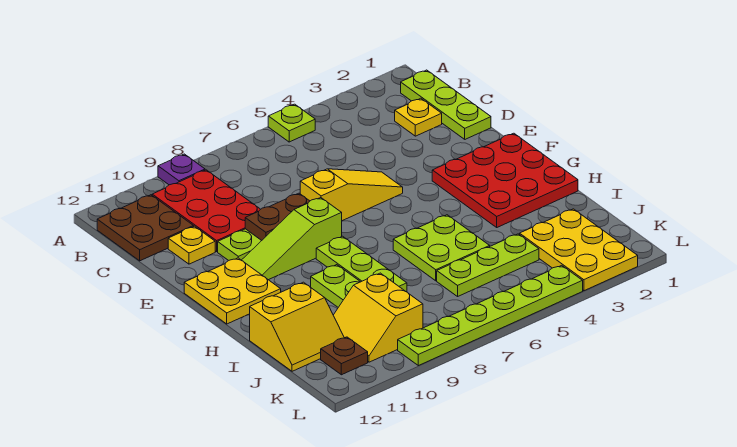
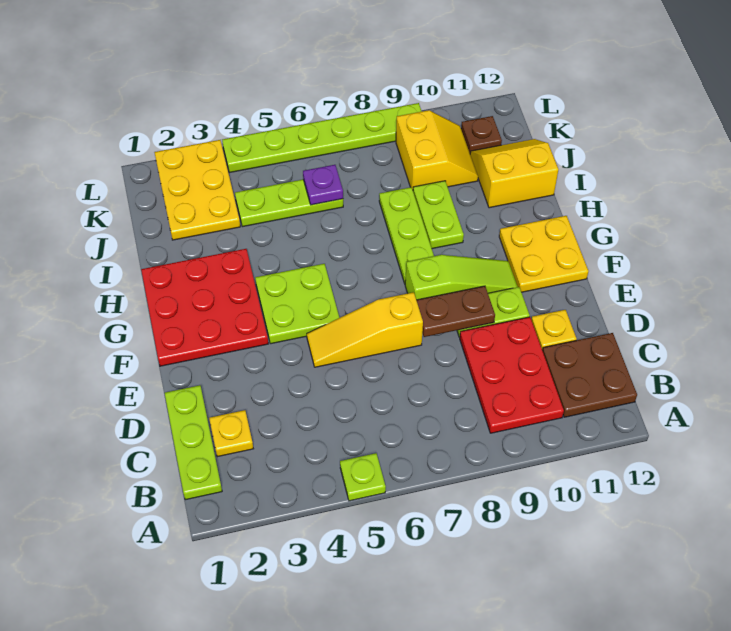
purple 1x1 plate [158,154,205,185] -> purple 1x1 plate moved to [303,165,343,205]
lime 2x2 plate [393,215,490,281] -> lime 2x2 plate moved to [255,264,339,344]

